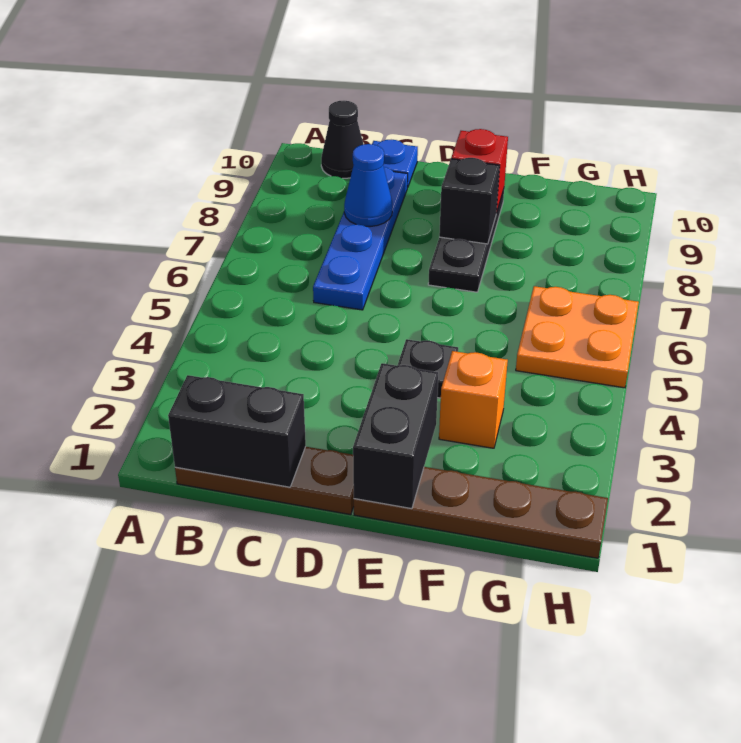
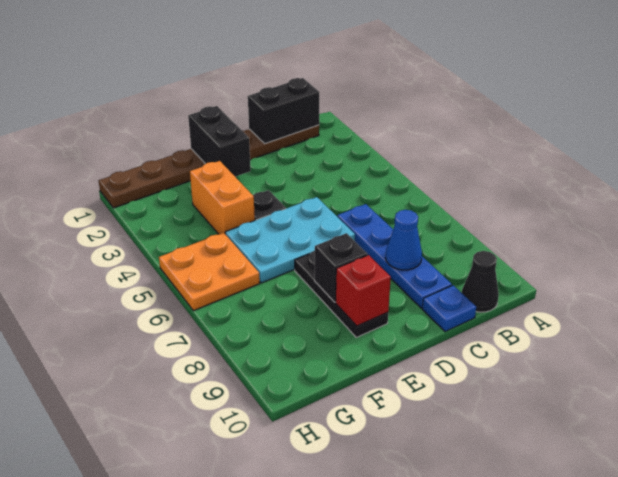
none -> cyan 2x3 plate [225,197,355,283]
orange 1x1 brick [439,351,508,448] -> orange 1x2 brick [190,161,255,234]

